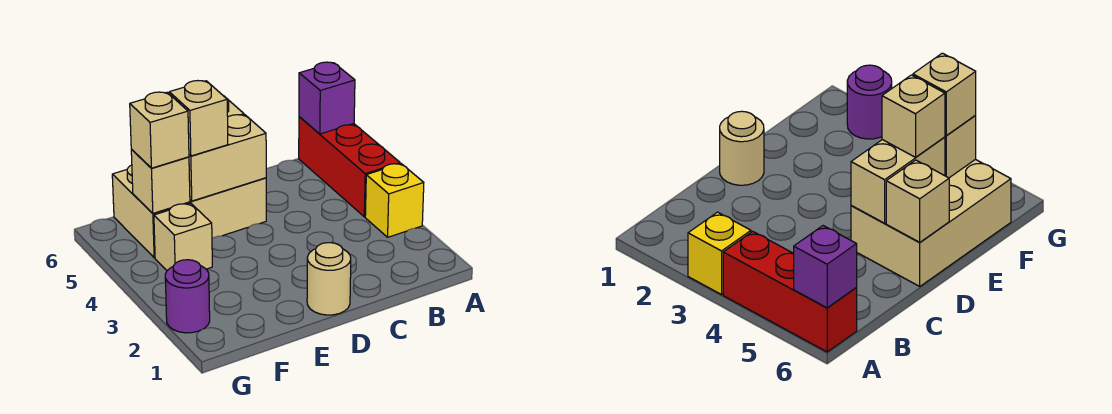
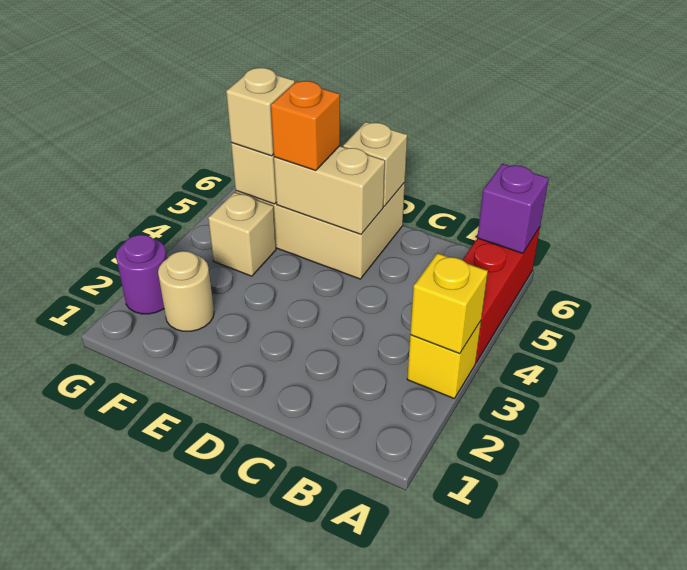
none -> yellow 1x1 brick [410,253,488,354]
tan 1x1 round brick [307,243,351,315] -> tan 1x1 round brick moved to [158,251,214,331]
tan 1x1 brick [169,81,228,156] -> orange 1x1 brick [271,81,340,171]

